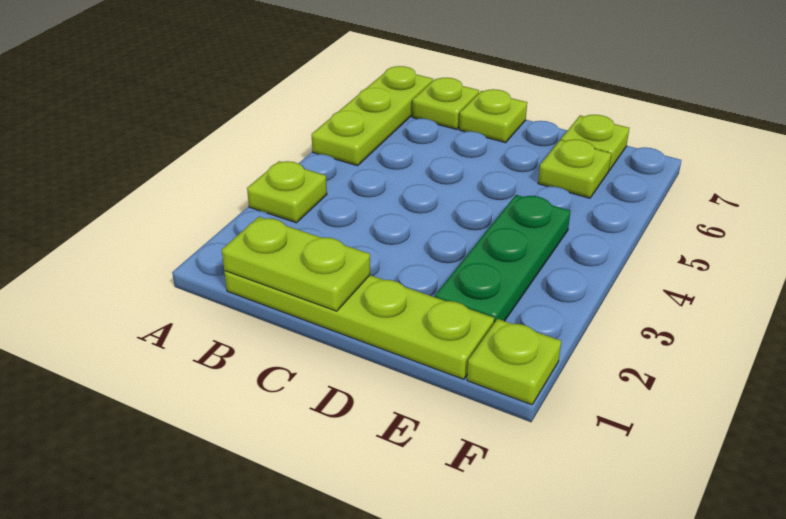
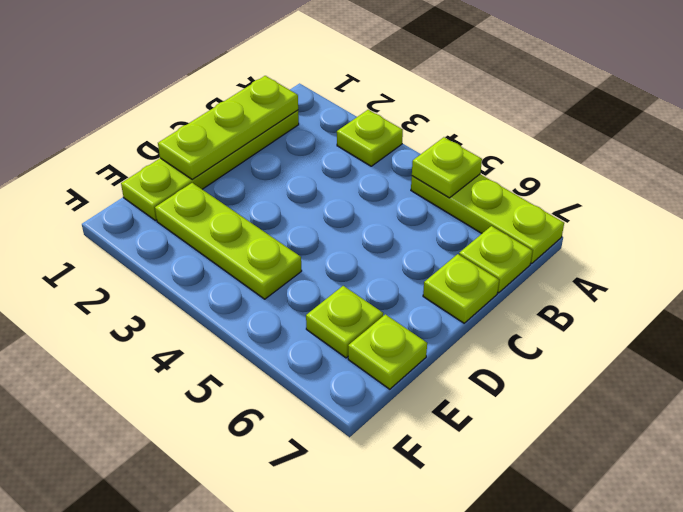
lime 1x2 plate [222,217,370,311] -> lime 1x3 plate [158,76,298,179]
green 1x3 plate [435,195,570,323] -> lime 1x3 plate [155,183,302,299]
lime 1x1 plate [467,319,561,405] -> lime 1x1 plate moved to [412,137,482,198]

